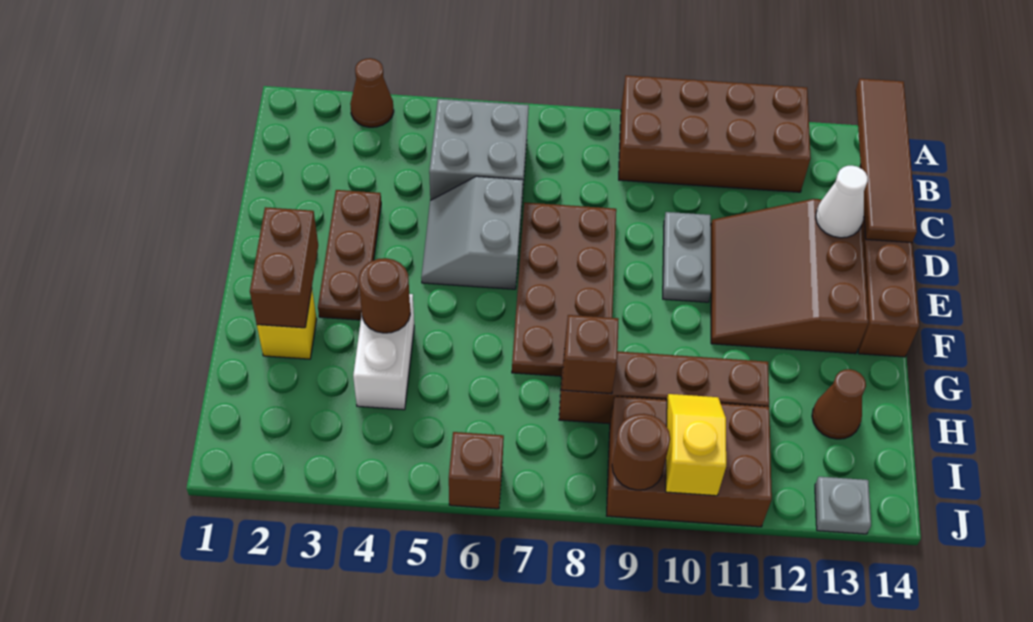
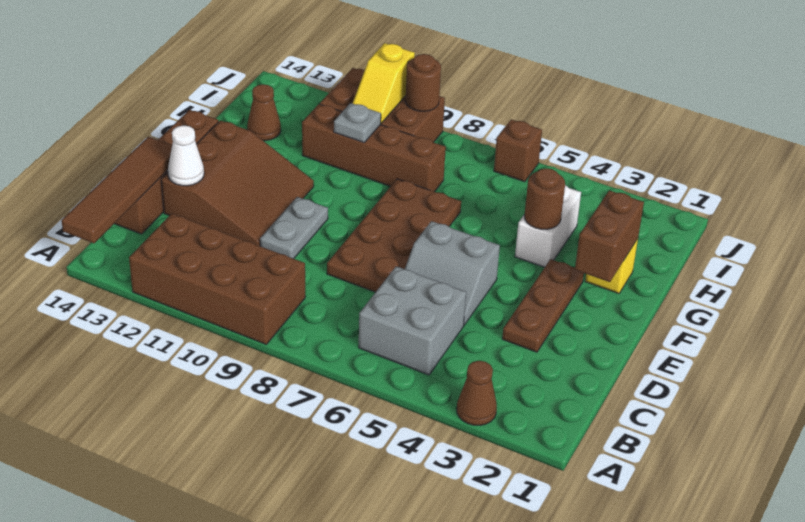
grey 2x2 slope [421,176,523,289] -> grey 2x2 slope turned to [405,221,500,325]
brown 1x1 brick [562,315,619,394] -> none
grey 1x1 plate [815,477,871,534] -> grey 1x1 plate moved to [334,103,381,143]

